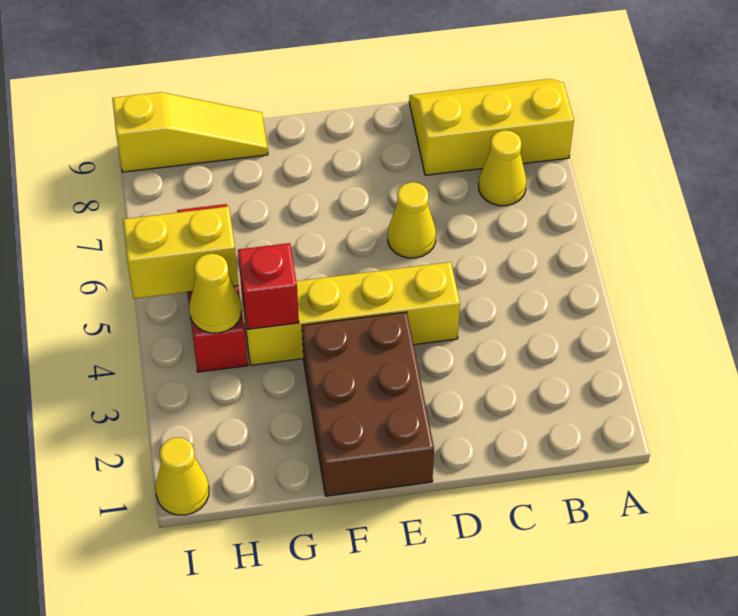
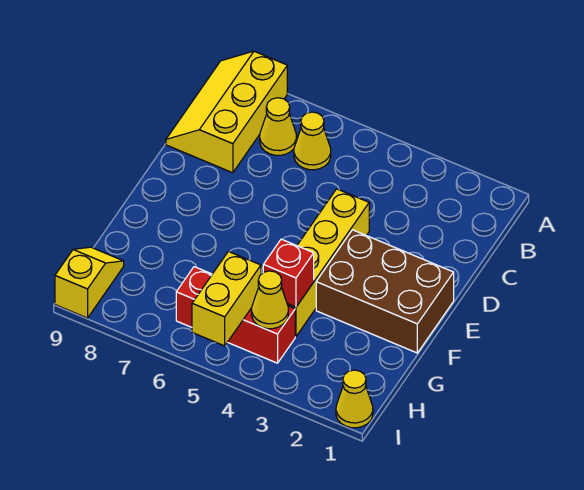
yellow 1x1 cone [388,182,436,258] -> yellow 1x1 cone moved to [294,112,331,170]
yellow 1x3 slope [112,92,268,172] -> yellow 1x2 slope [55,247,124,318]

